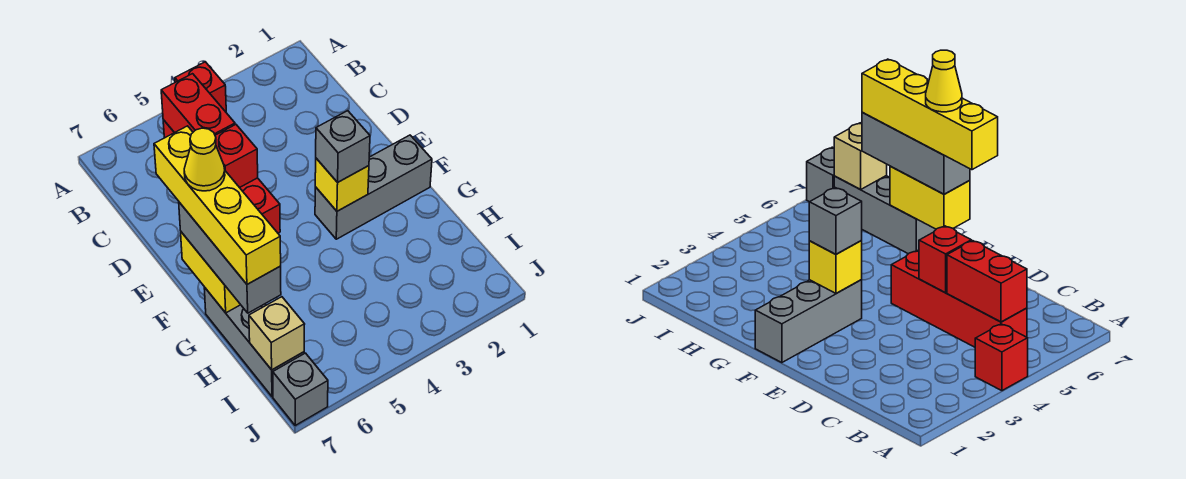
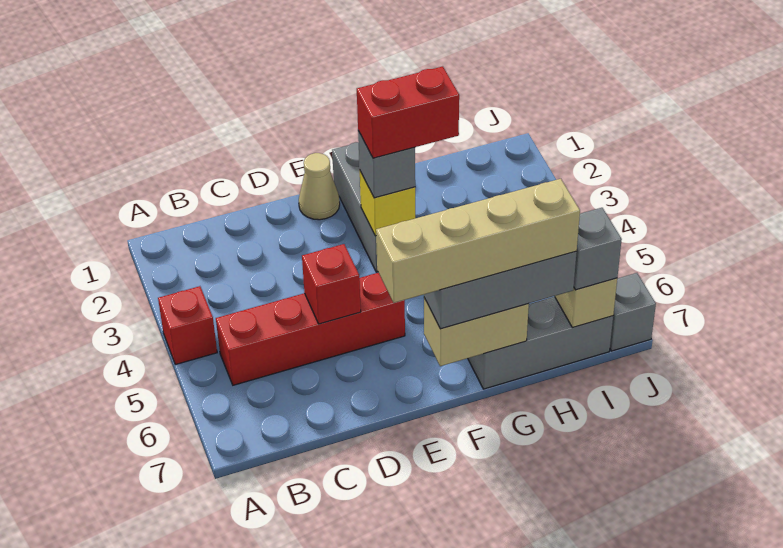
red 1x2 brick [161,74,235,135] -> red 1x2 brick moved to [357,66,459,158]
none -> tan 1x1 cone [299,153,340,220]
yellow 1x4 brick [154,126,281,284] -> tan 1x4 brick [376,179,580,303]
yellow 1x2 brick [181,232,240,313] -> tan 1x2 brick [424,298,529,366]
yellow 1x1 cone [184,128,225,191] -> none
none -> grey 1x1 brick [574,208,622,290]

